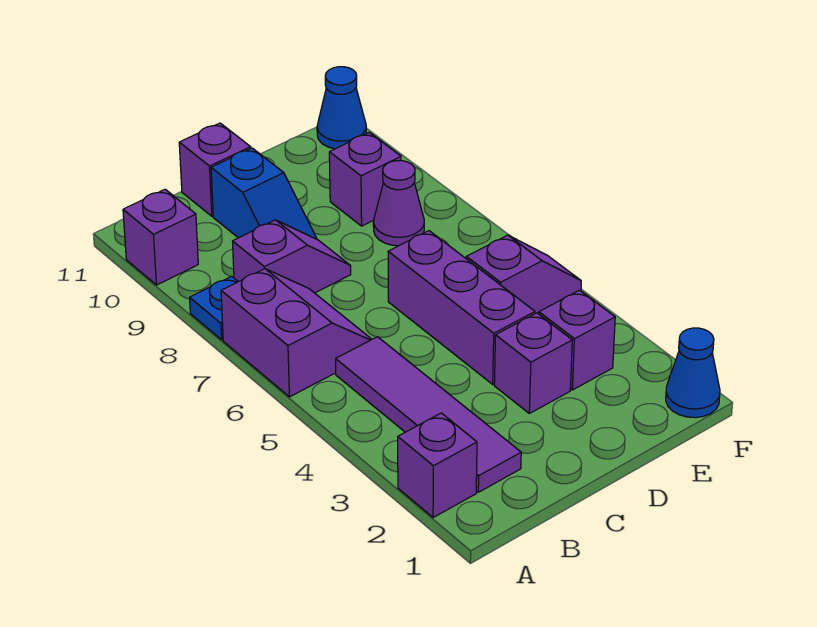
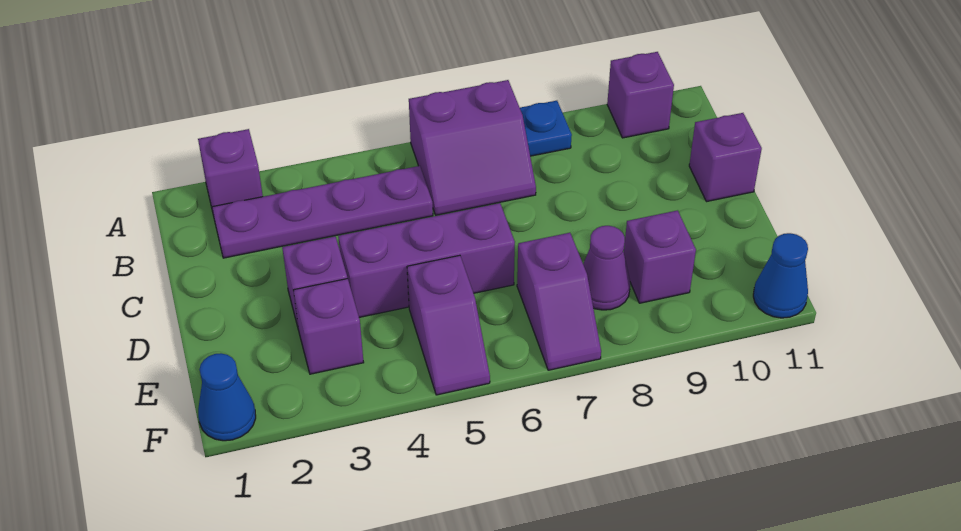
purple 1x4 tile [336,337,521,492] -> purple 1x4 plate [212,166,433,258]
purple 1x2 slope [233,220,351,293] -> purple 1x2 slope moved to [517,233,601,370]
blue 1x2 slope [211,148,317,239] -> none

